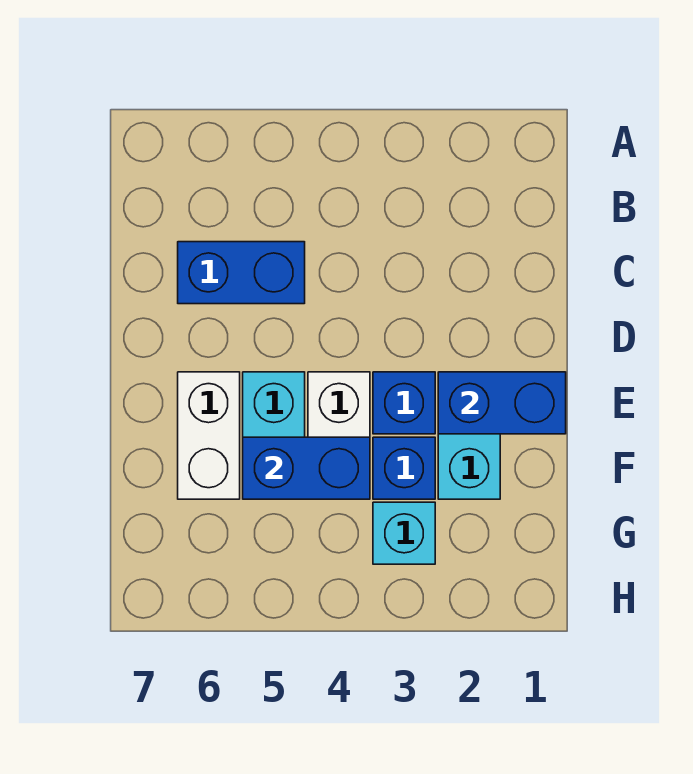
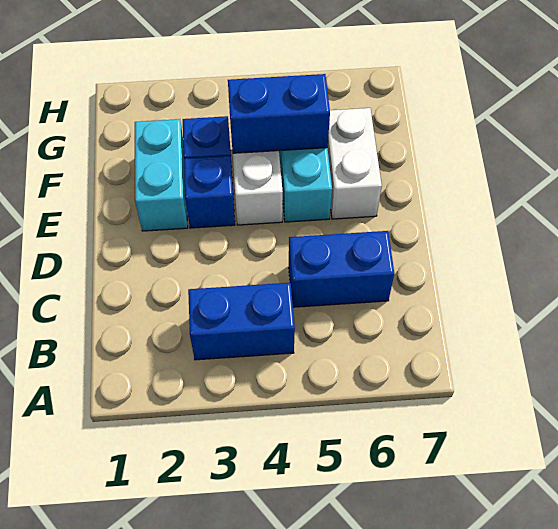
blue 1x2 brick [438,372,566,434] -> blue 1x2 brick moved to [188,283,295,360]
cyan 1x1 brick [373,502,435,564] -> none

